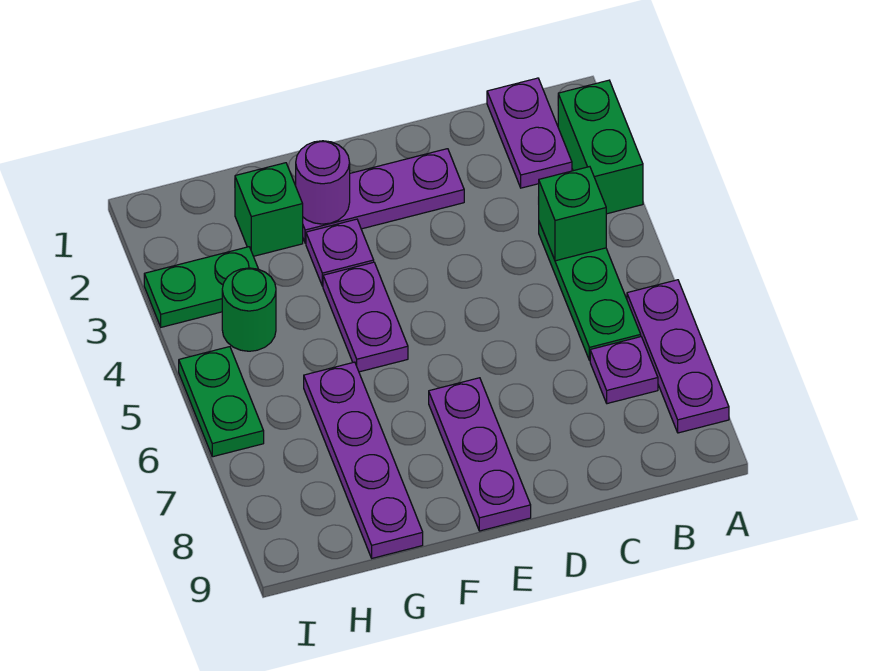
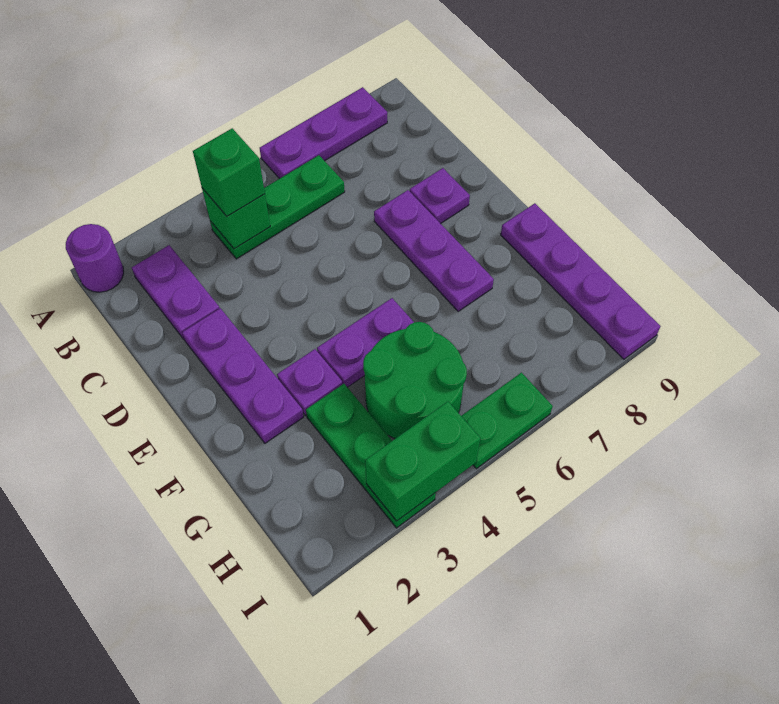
green 1x2 brick [558,80,643,214] -> green 1x2 brick moved to [365,402,480,521]
purple 1x2 plate [487,78,572,188] -> purple 1x2 plate turned to [132,245,220,339]
purple 1x1 plate [590,337,658,404] -> purple 1x1 plate moved to [410,168,470,224]
purple 1x3 plate [429,378,531,531] -> purple 1x3 plate turned to [374,190,494,311]
purple 1x1 round brick [296,141,350,224] -> purple 1x1 round brick moved to [66,224,124,292]
green 1x1 brick [235,163,303,256] -> green 1x1 brick moved to [193,128,265,216]
purple 1x4 plate [304,362,423,558] -> purple 1x4 plate turned to [501,203,660,359]
green 1x2 plate [144,247,258,327] -> green 1x3 plate [306,384,436,528]
green 1x1 round brick [222,268,276,351] -> green 2x2 round brick [363,322,467,438]

